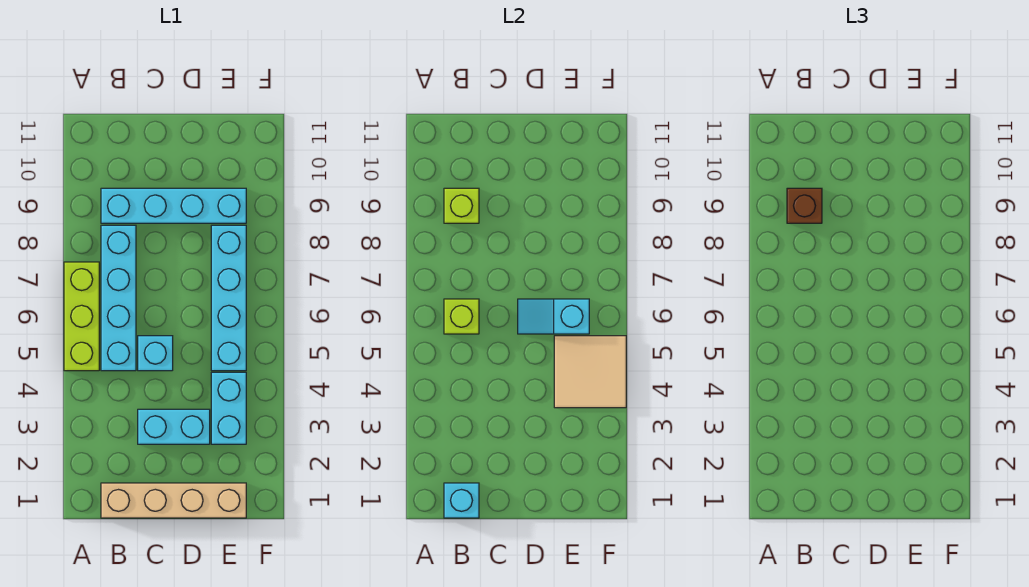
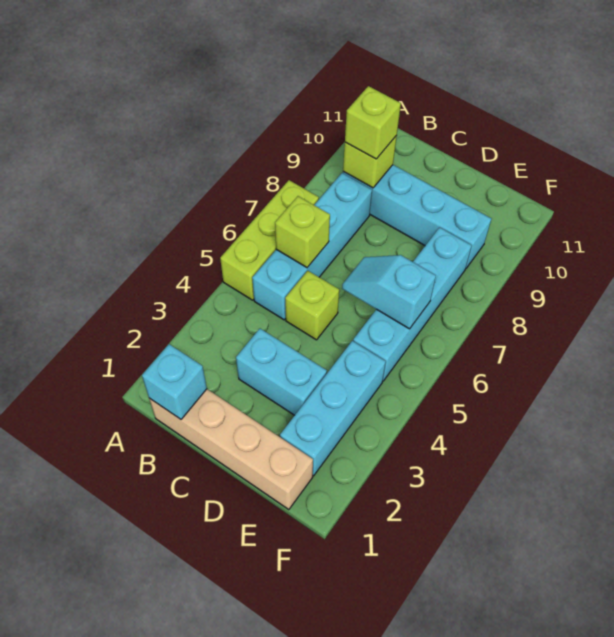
brown 1x1 brick [787,188,822,223] -> lime 1x1 brick [345,86,401,159]
cyan 1x1 brick [138,336,173,371] -> lime 1x1 brick [285,271,339,340]
cyan 1x2 brick [211,372,246,444] -> cyan 1x3 brick [280,341,386,476]
tan 2x2 tile [554,336,626,408] -> none

